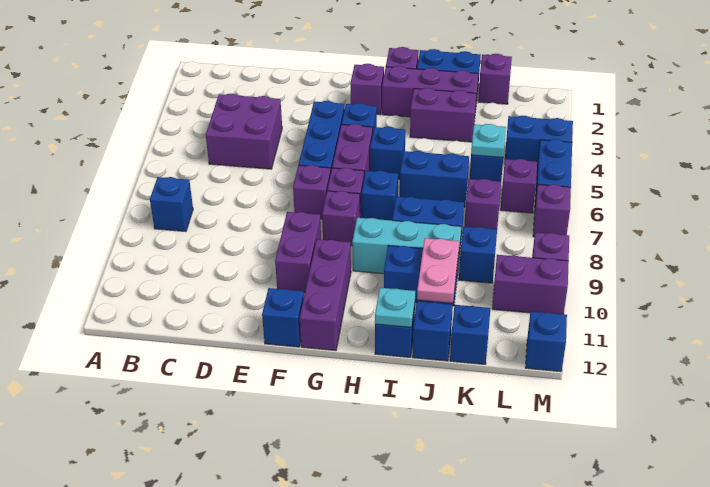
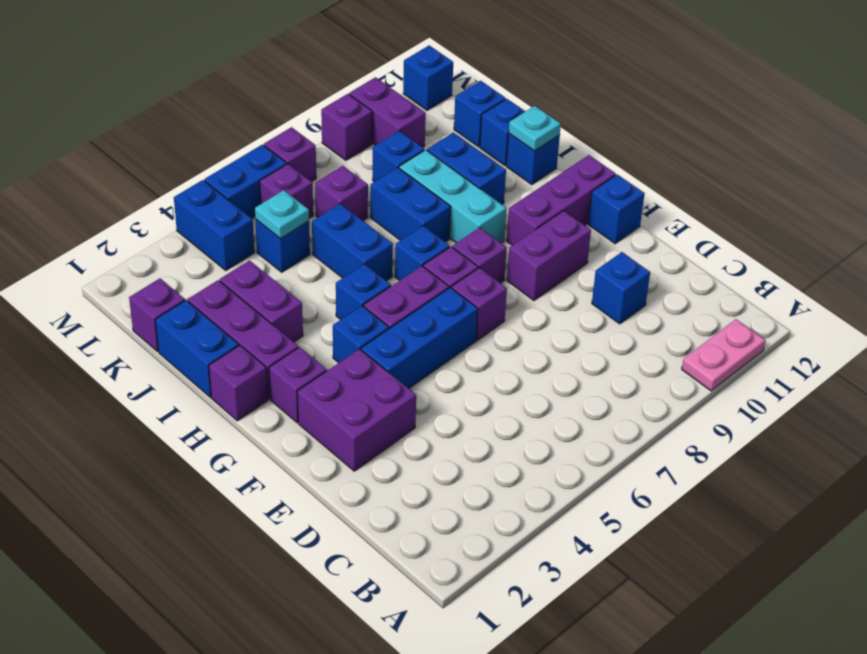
blue 1x1 brick [150,177,193,232] -> blue 1x1 brick moved to [592,252,650,324]
purple 2x2 brick [206,94,282,169] -> purple 2x2 brick moved to [297,349,416,471]
pink 1x2 plate [417,238,459,303] -> pink 1x2 plate moved to [682,319,765,391]

